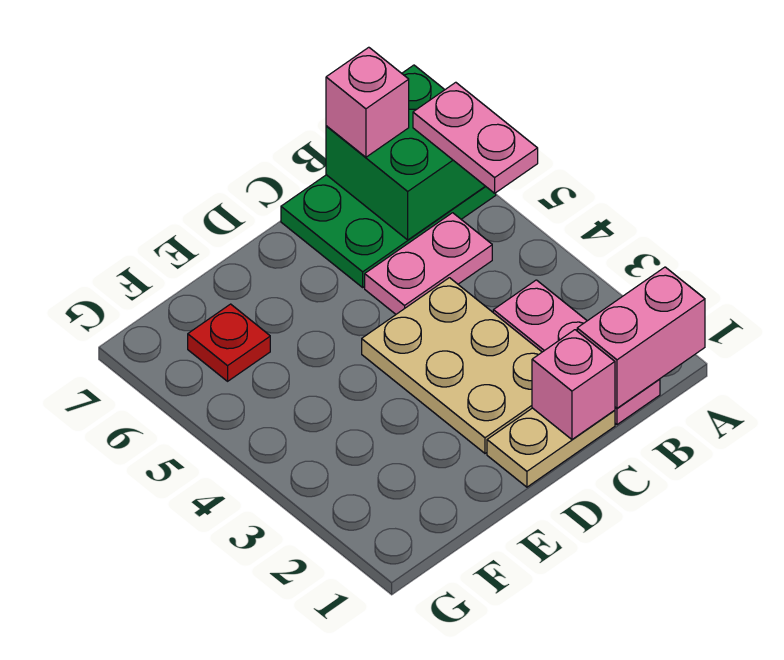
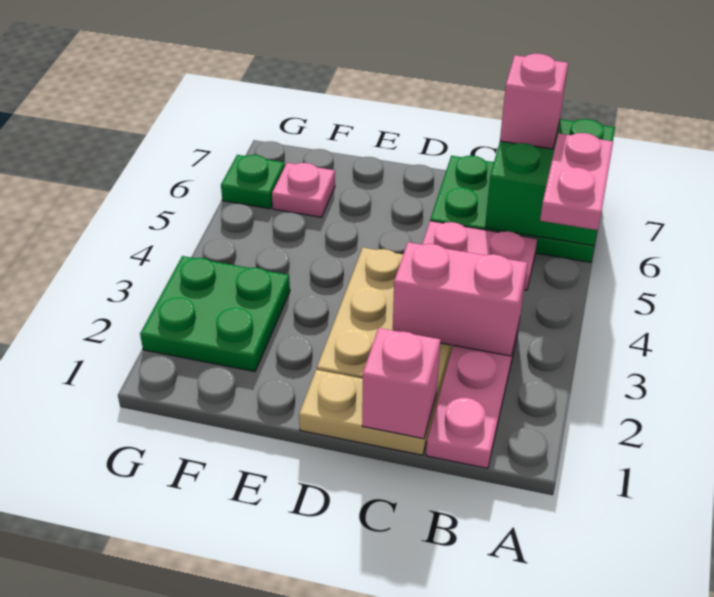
pink 1x2 brick [577,267,705,408] -> pink 1x2 brick moved to [393,242,527,356]
none -> green 2x2 plate [140,256,290,372]
red 1x1 plate [188,304,270,381] -> pink 1x1 plate [272,163,335,217]
none -> green 1x1 plate [221,155,285,209]

